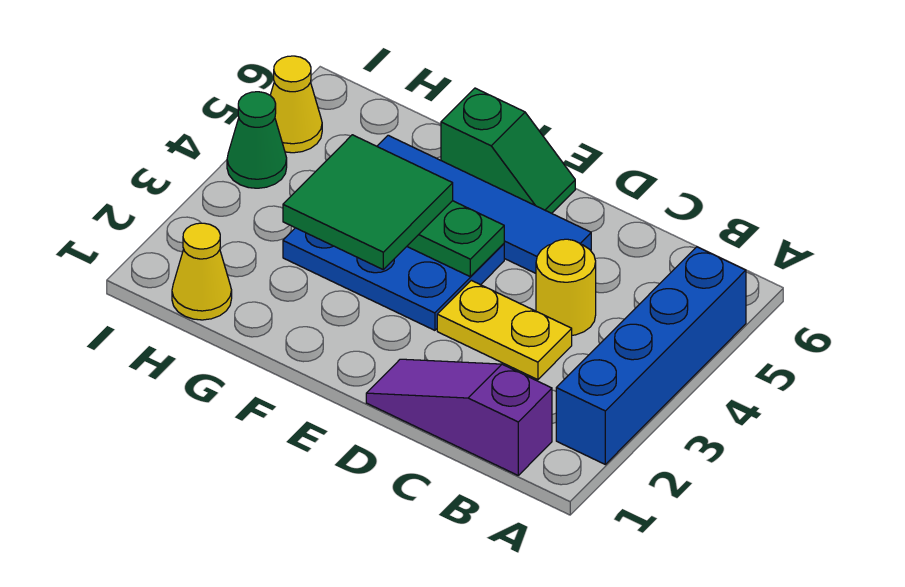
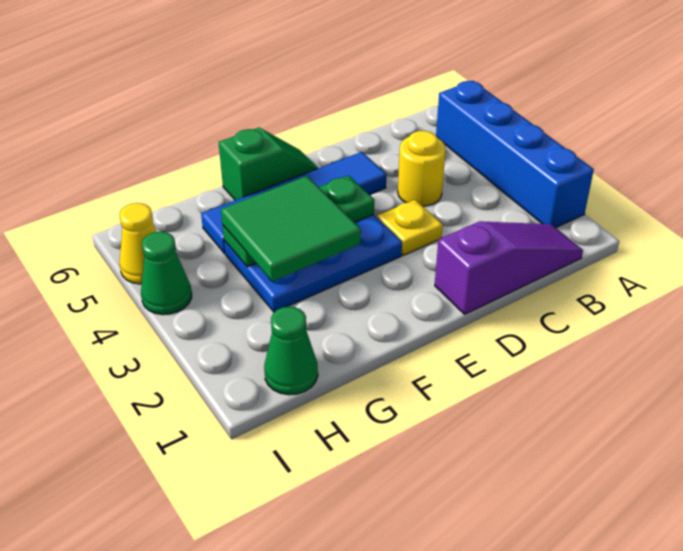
purple 1x3 slope [366,359,552,475] -> purple 1x3 slope turned to [435,221,583,314]
yellow 1x2 plate [437,280,572,380] -> yellow 1x1 plate [377,200,443,255]
yellow 1x1 cone [172,223,232,320] -> green 1x1 cone [264,307,318,395]

